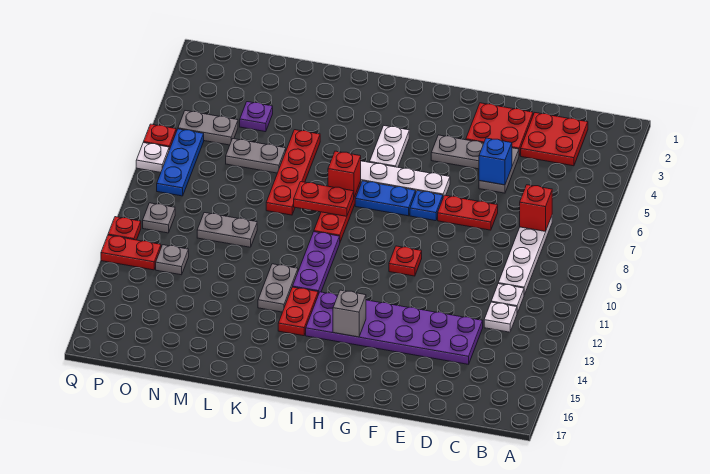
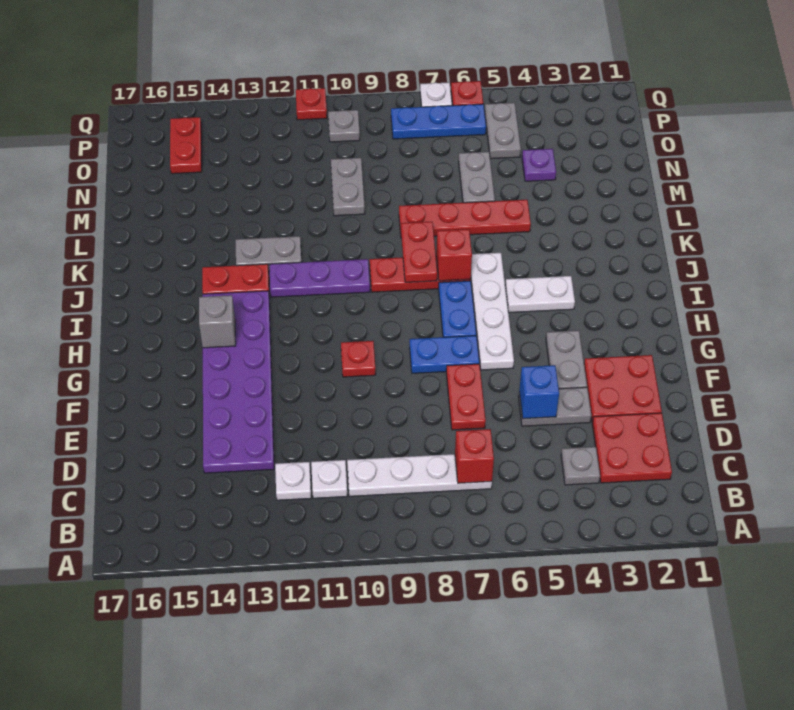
blue 1x1 plate [410,191,443,221] -> blue 1x2 plate [410,336,479,373]
grey 1x1 plate [156,245,189,275] -> grey 1x1 plate moved to [561,447,600,485]
red 1x2 plate [101,235,161,270] -> red 1x2 plate moved to [170,117,202,174]

